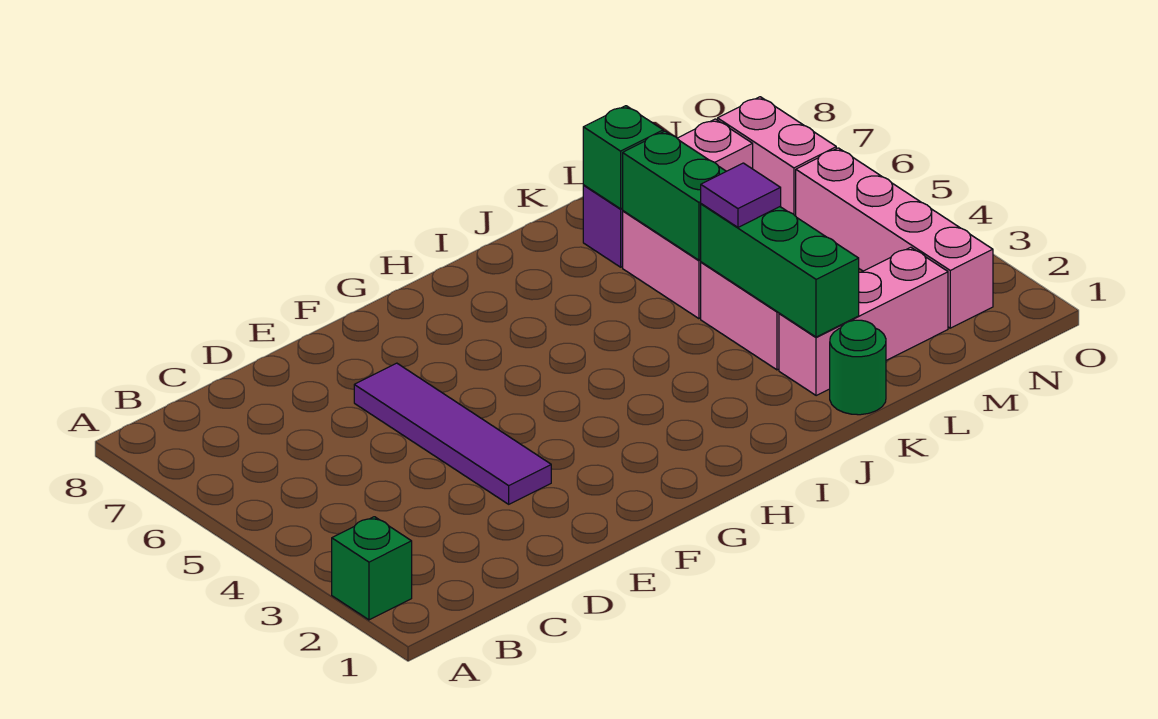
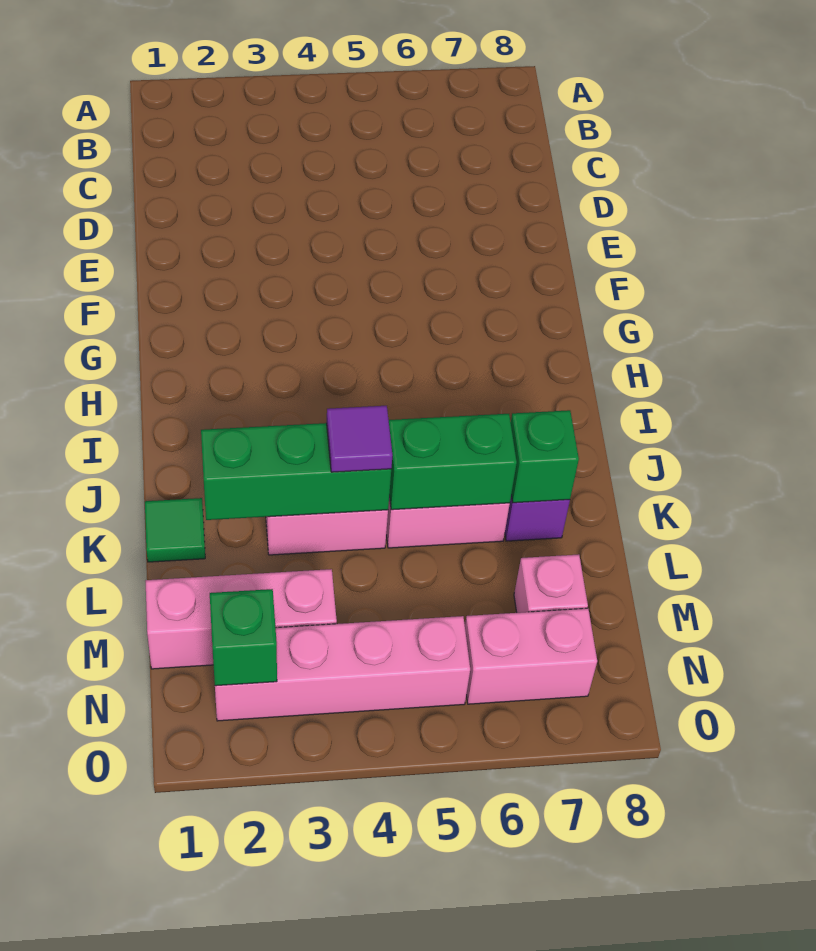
green 1x1 brick [332,517,412,620] -> green 1x1 brick moved to [210,589,277,686]
purple 1x4 tile [354,363,551,504] -> none
green 1x1 round brick [830,320,886,415] -> green 1x1 tile [145,498,205,562]
pink 1x3 brick [779,247,948,396] -> pink 1x3 brick turned to [145,569,337,669]

